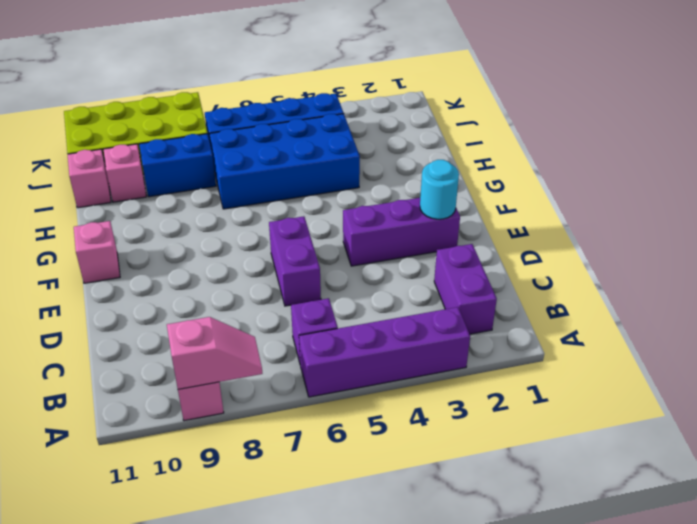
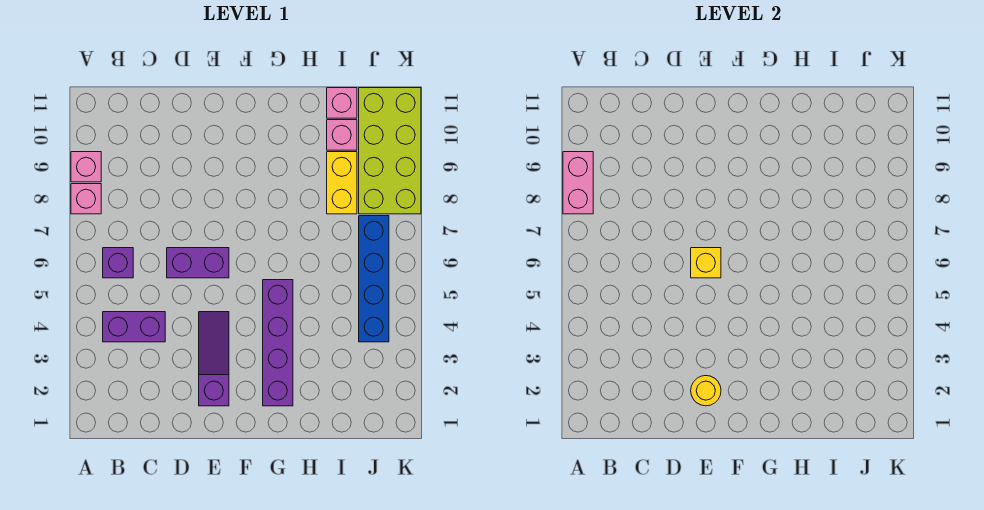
purple 1x4 brick [299,307,470,397] -> purple 1x4 brick moved to [263,280,293,406]
pink 1x2 slope [167,317,262,389] -> pink 1x2 brick [563,152,593,214]
purple 1x2 brick [434,244,497,334] -> purple 1x2 brick moved to [103,312,165,342]
purple 1x3 brick [343,198,460,266] -> purple 1x3 slope [199,312,229,406]
cyan 1x1 round brick [420,160,459,219] -> yellow 1x1 round brick [691,376,721,406]
none -> yellow 1x1 brick [691,248,721,278]
pink 1x1 brick [74,221,120,283] -> pink 1x1 brick moved to [71,184,101,214]
blue 2x4 brick [209,114,360,209] -> none
blue 1x2 brick [139,134,216,197] -> yellow 1x2 brick [327,152,357,214]

